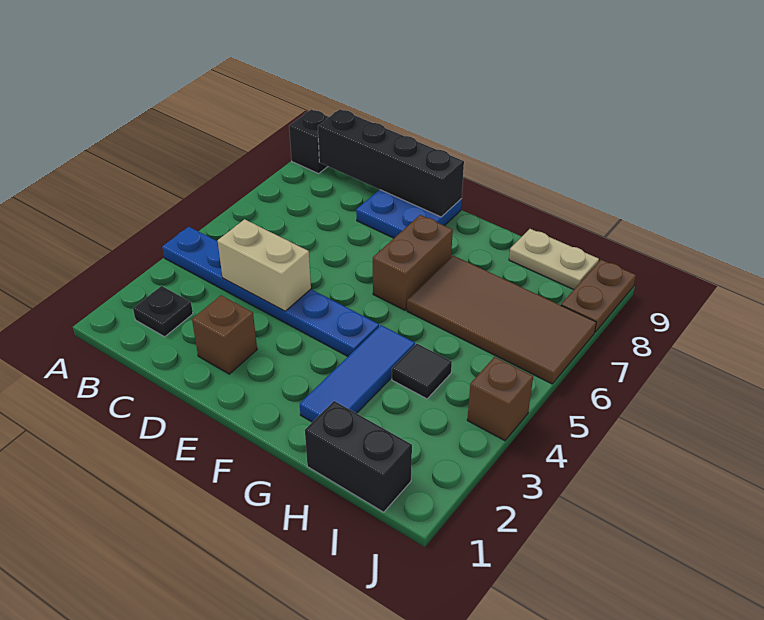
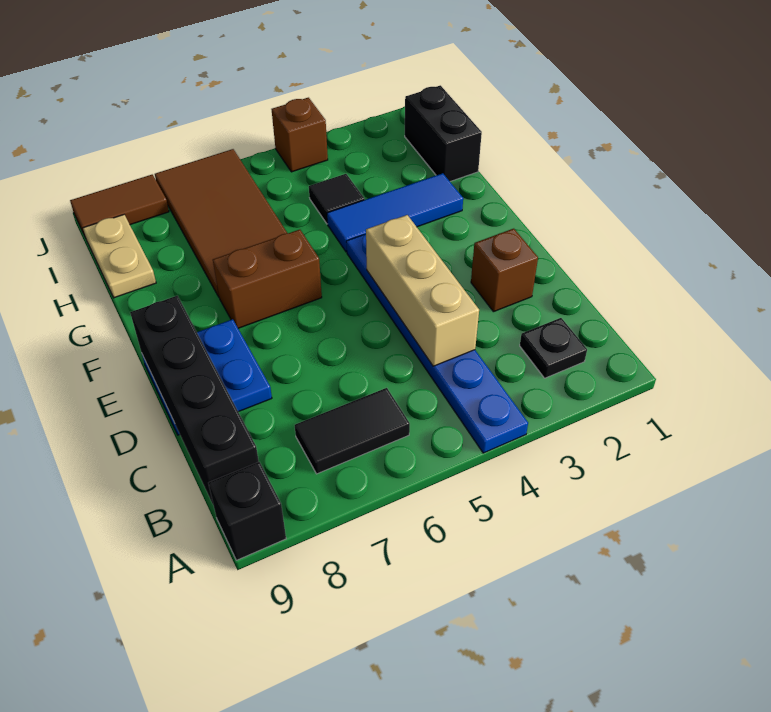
none -> black 1x2 tile [295,388,410,474]
tan 1x2 brick [218,219,311,311] -> tan 1x3 brick [366,215,479,366]
brown 1x2 plate [561,260,636,332] -> brown 1x2 tile [70,175,169,238]

